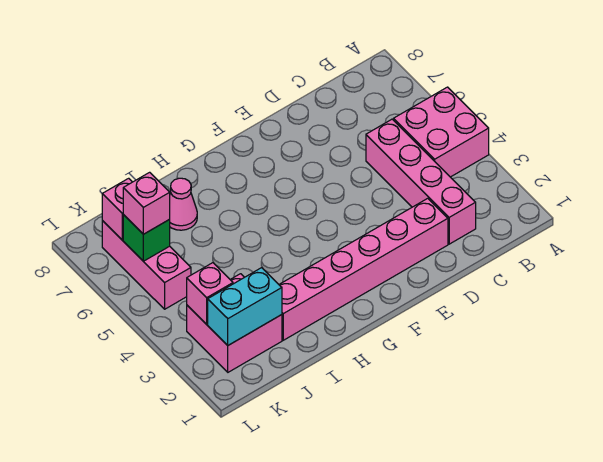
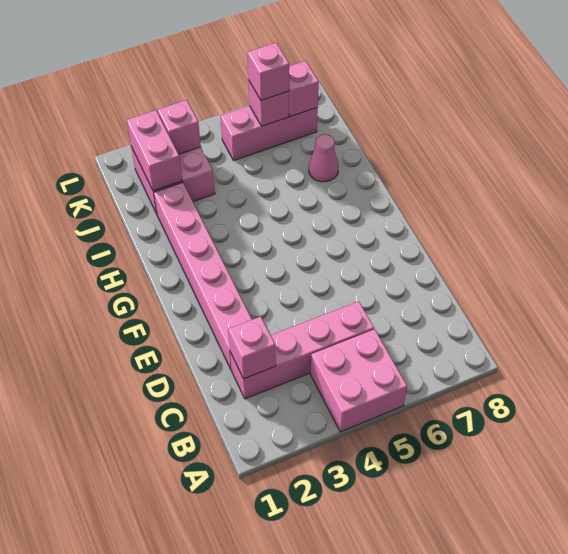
none -> pink 1x1 brick [228,316,276,379]
cyan 1x2 brick [208,268,282,345] -> pink 1x2 brick [127,110,182,191]
green 1x1 brick [123,215,170,261] -> pink 1x1 brick [249,81,289,126]

